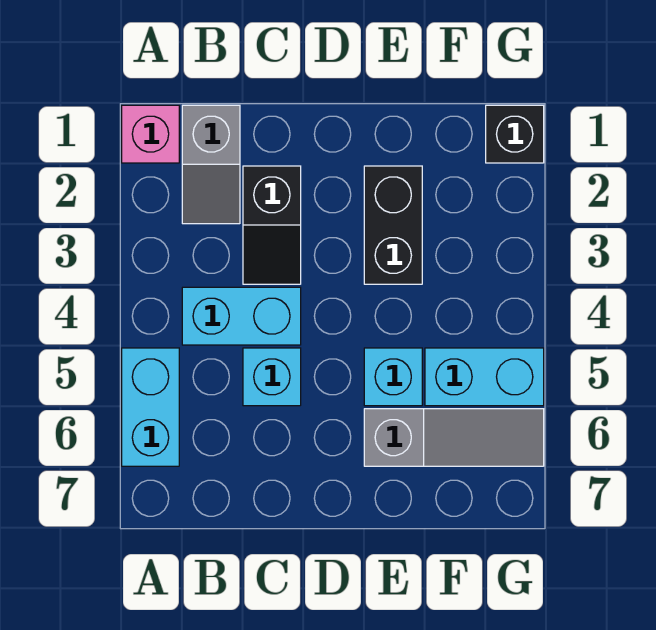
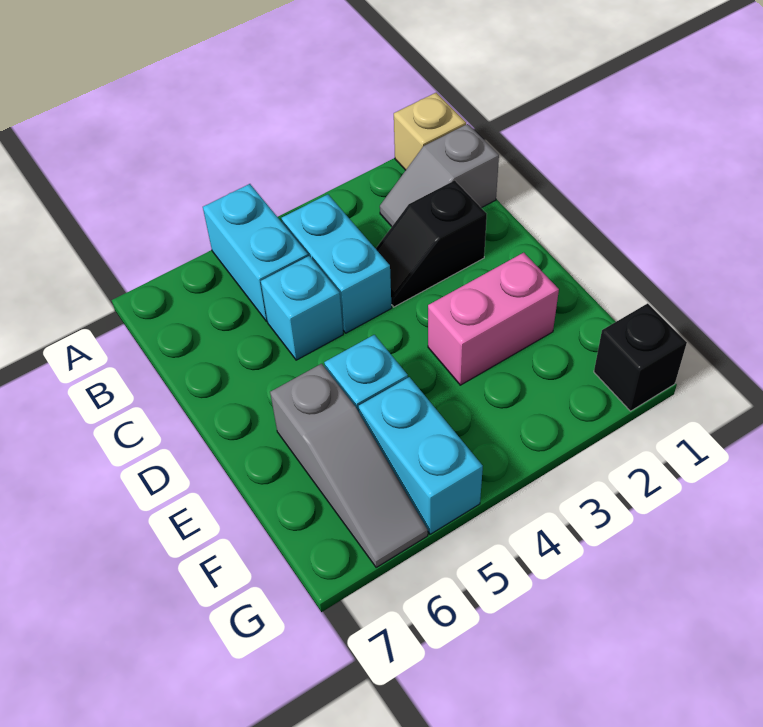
pink 1x1 brick [122,105,179,163] -> tan 1x1 brick [394,93,466,170]
cyan 1x2 brick [122,348,179,466] -> cyan 1x2 brick turned to [203,184,308,322]
black 1x2 brick [364,166,422,284] -> pink 1x2 brick [428,253,559,385]

